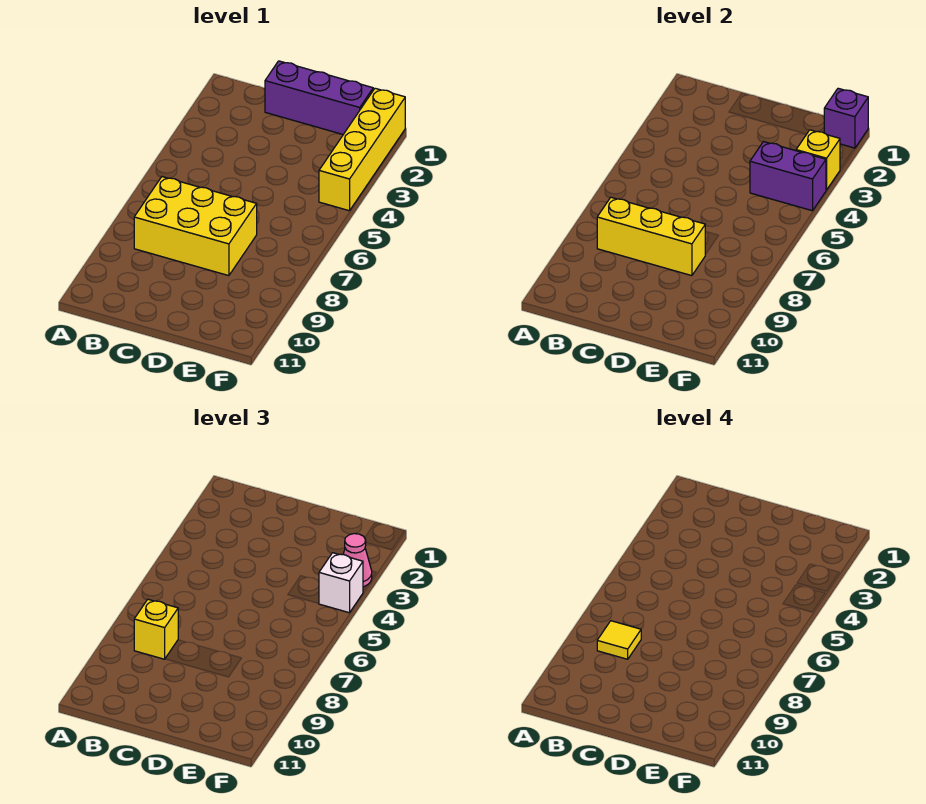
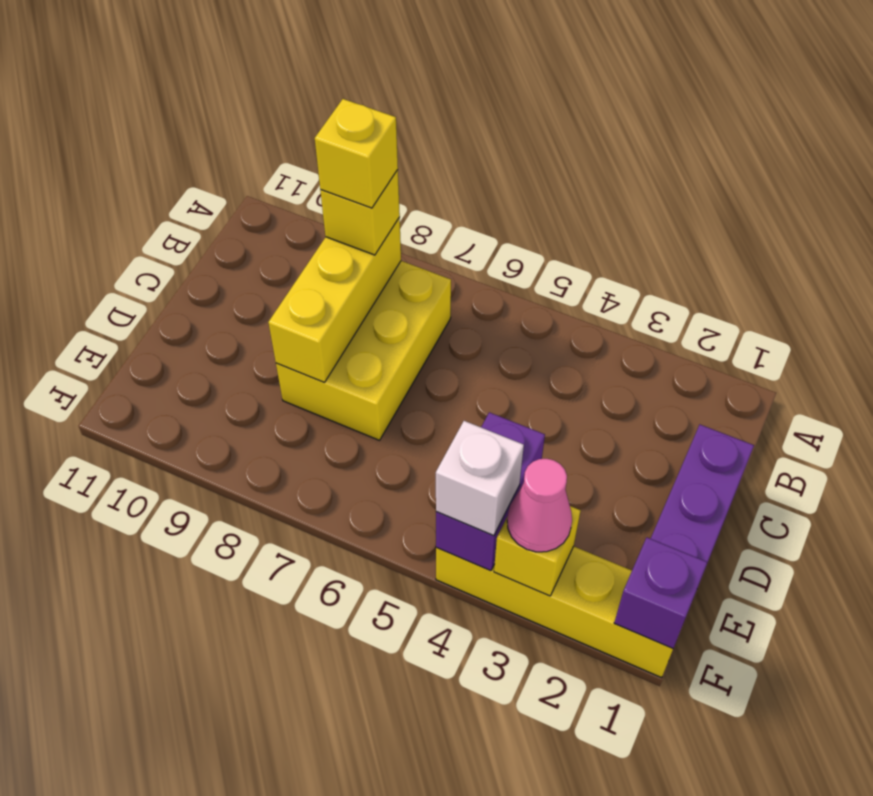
yellow 1x1 tile [597,621,641,659] -> yellow 1x1 brick [315,99,398,208]

